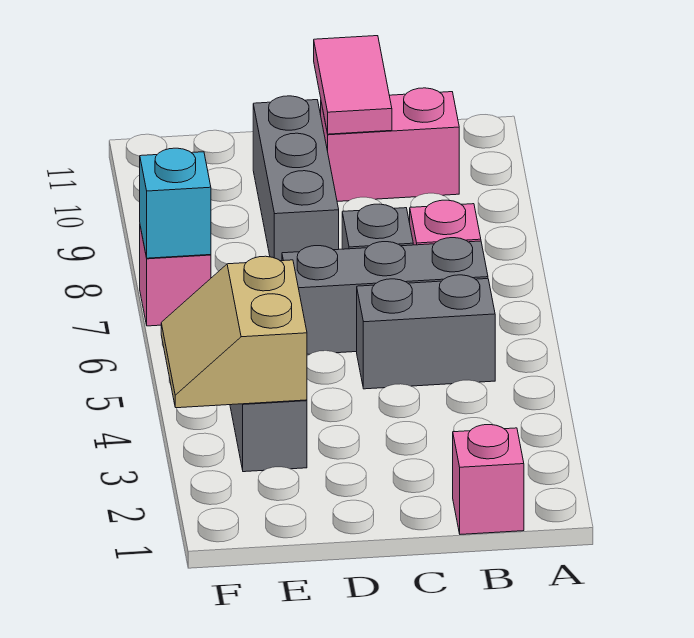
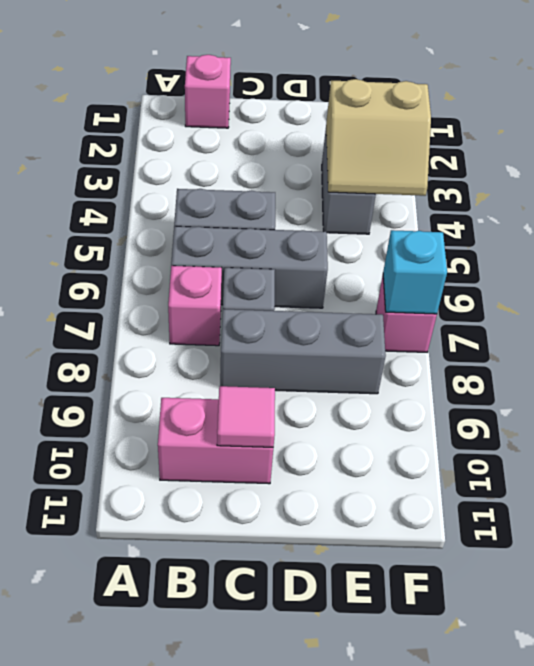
pink 1x2 tile [314,36,392,134] -> pink 1x1 tile [217,386,275,447]
grey 1x3 brick [253,96,339,261] -> grey 1x3 brick turned to [220,309,386,394]
tan 2x2 slope [161,256,307,408] -> tan 2x2 slope turned to [326,79,431,196]

